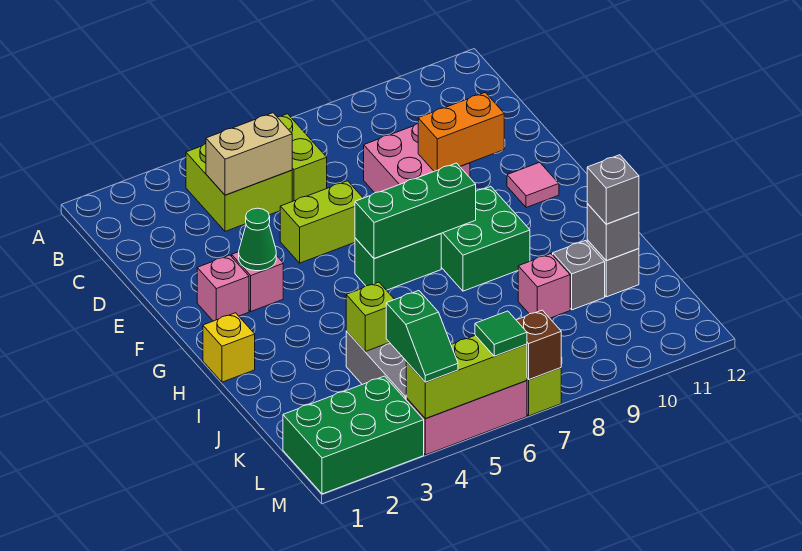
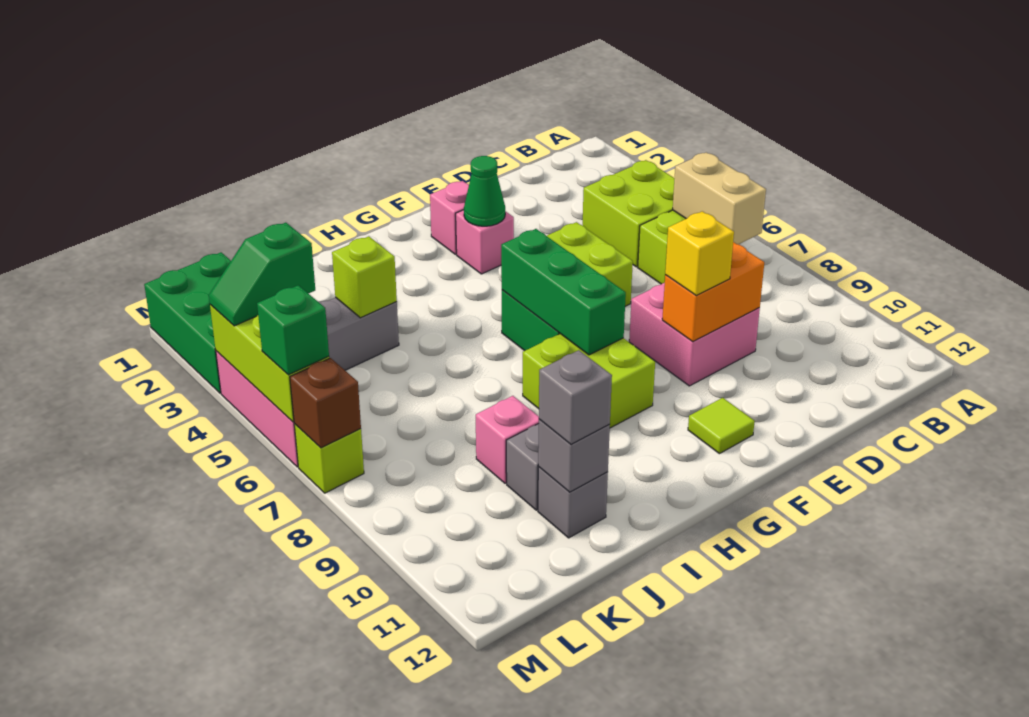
tan 1x2 brick [206,113,292,195] -> tan 1x2 brick moved to [673,152,766,244]
orange 1x2 brick [418,93,504,171] -> orange 1x2 brick turned to [662,242,764,342]
pink 1x1 tile [507,162,559,208] -> lime 1x1 tile [688,398,755,454]
green 2x2 brick [441,187,530,291] -> lime 2x2 brick [523,334,655,428]
yellow 1x1 brick [203,313,255,382] -> yellow 1x1 brick moved to [665,211,734,296]
green 1x1 tile [475,311,527,356] -> green 1x1 brick [257,285,329,375]

